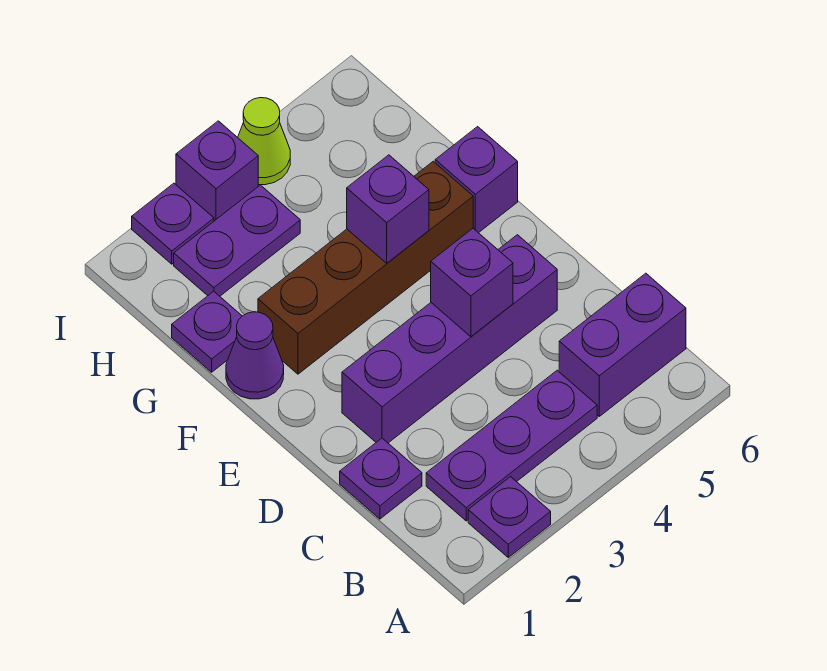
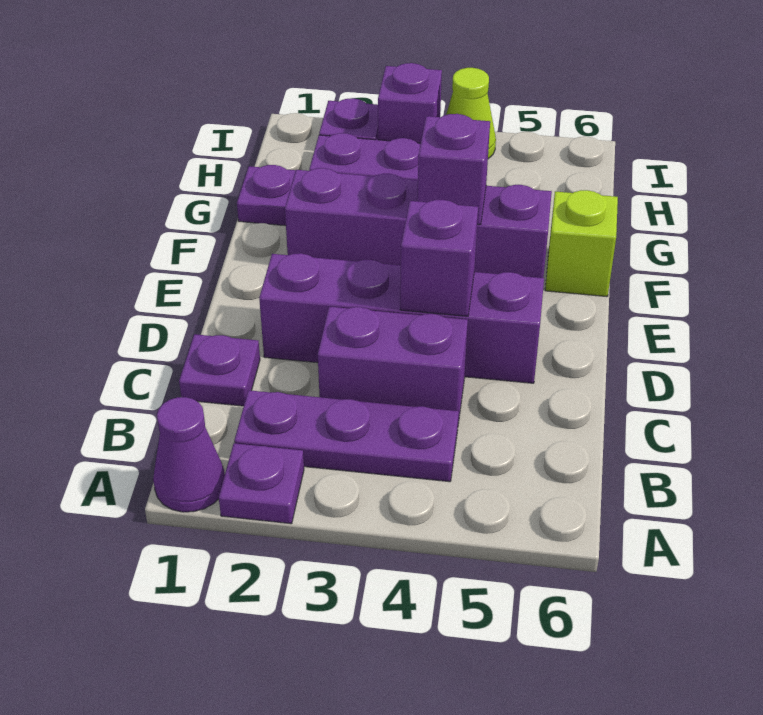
purple 1x2 brick [559,273,686,416] -> purple 1x2 brick moved to [318,307,468,423]
purple 1x1 cone [226,312,284,399] -> purple 1x1 cone moved to [153,397,225,512]
brown 1x4 brick [258,161,473,374] -> purple 1x4 brick [285,168,552,278]
purple 1x1 brick [435,127,518,233] -> lime 1x1 brick [545,190,618,297]

